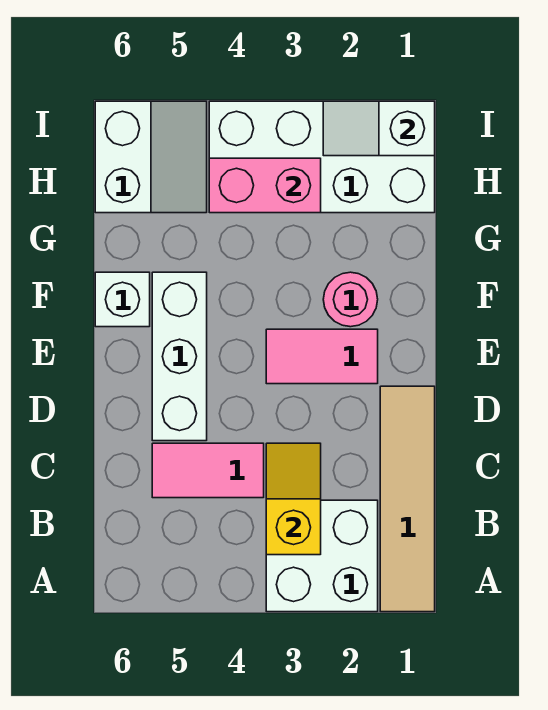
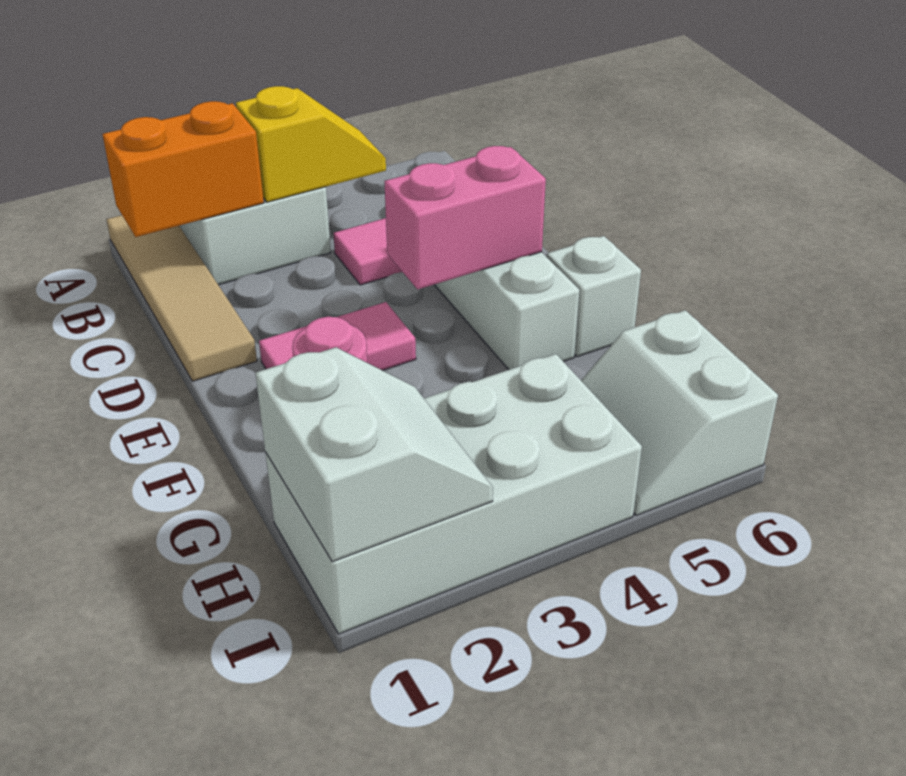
none -> orange 1x2 brick [103,101,264,237]
yellow 1x2 slope [266,443,321,555] -> yellow 1x2 slope turned to [236,86,386,202]
pink 1x2 brick [209,158,321,213] -> pink 1x2 brick moved to [384,146,546,289]
white 1x2 slope [323,101,435,156] -> white 2x2 slope [255,347,493,562]

